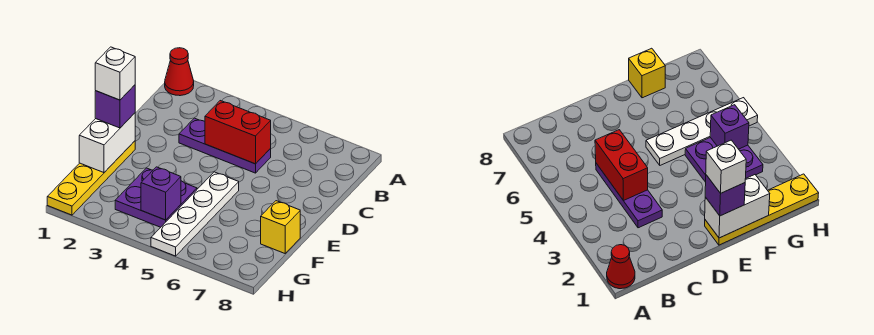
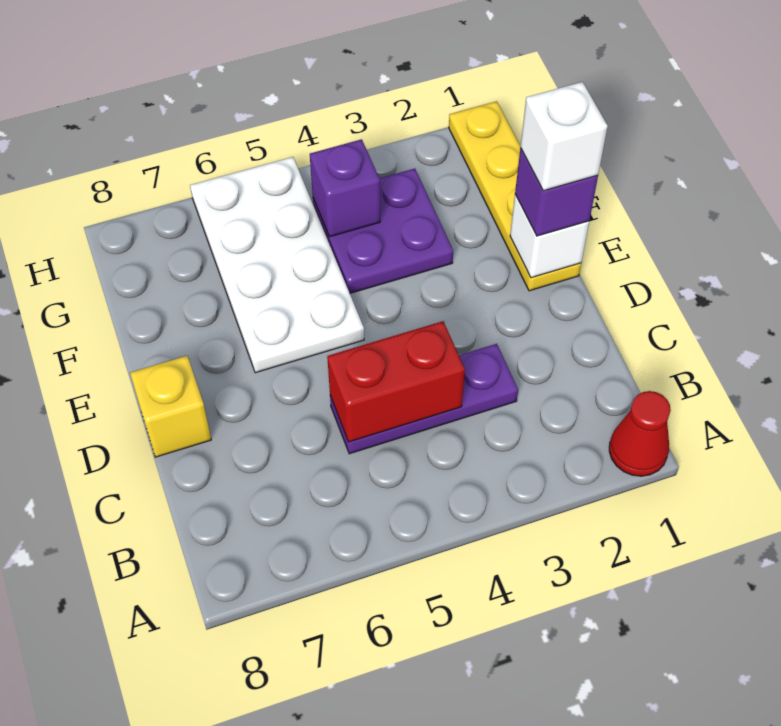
white 1x2 brick [79,113,135,173] -> white 1x1 brick [510,195,589,278]
white 1x4 plate [151,172,239,256] -> white 2x4 plate [190,157,364,373]
yellow 1x1 brick [261,201,300,253] -> yellow 1x1 brick moved to [130,356,211,457]

